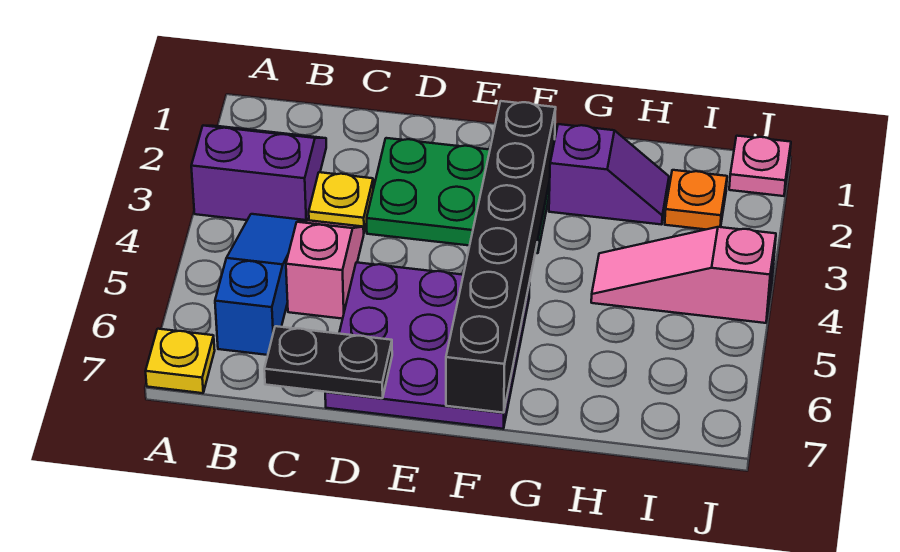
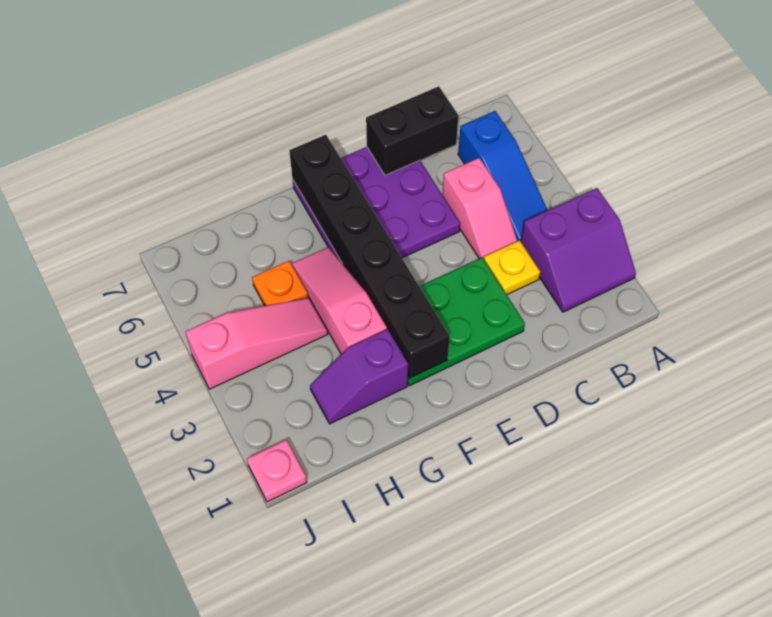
yellow 1x1 plate [146,329,215,393] -> none
black 1x2 plate [264,326,392,398] -> black 1x2 brick [366,86,458,175]
none -> pink 1x3 slope [292,247,387,354]
orange 1x1 plate [665,170,727,230] -> orange 1x1 plate moved to [252,261,308,306]

